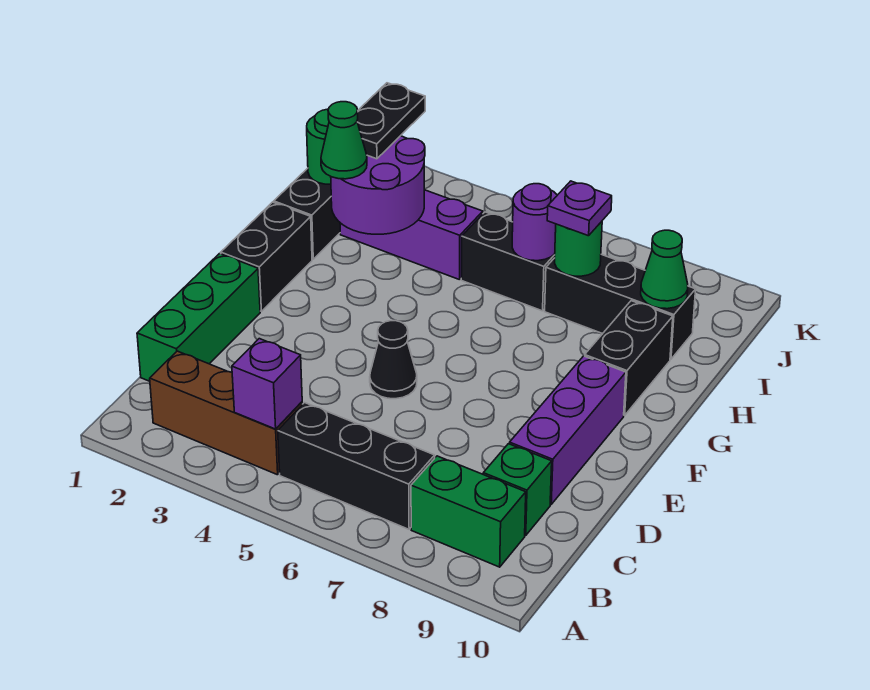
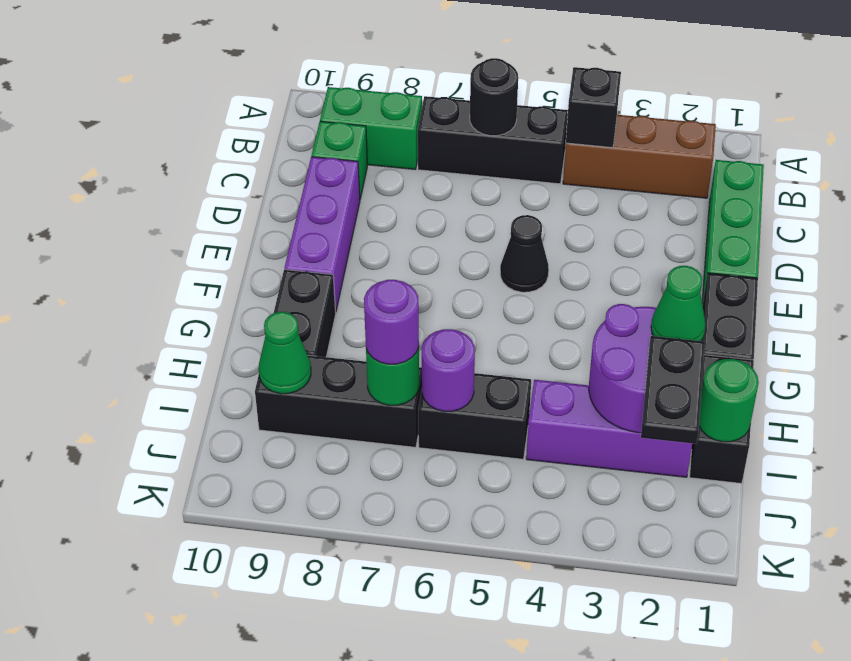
purple 1x1 brick [232,339,302,429] -> black 1x1 brick [566,67,621,148]
none -> black 1x1 round brick [470,58,518,136]
purple 1x1 plate [547,181,612,236] -> purple 1x1 round brick [364,280,419,364]

